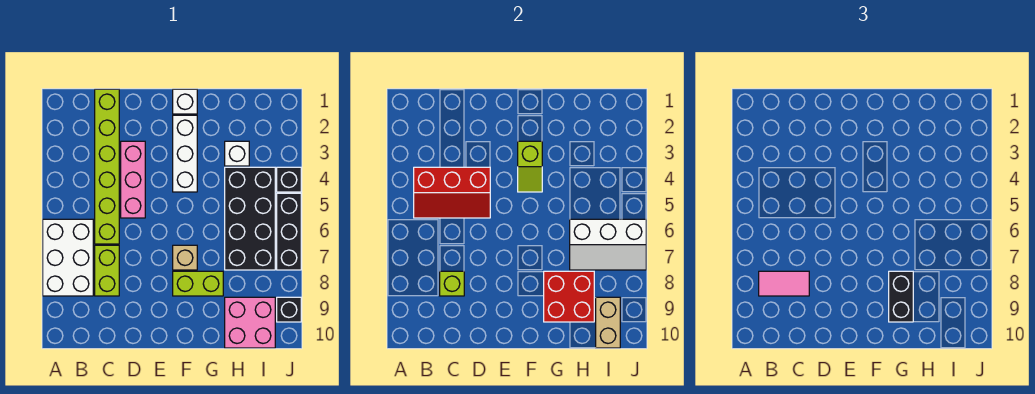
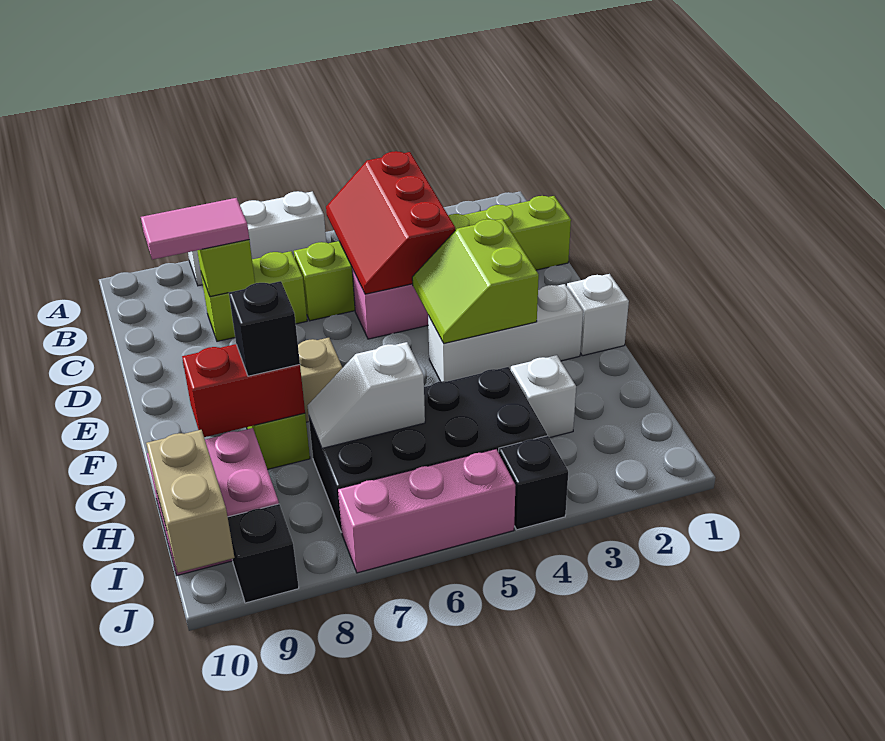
white 2x3 brick [43,219,93,296] -> white 1x3 brick [188,191,326,286]
pink 1x2 tile [759,271,809,296] -> pink 1x2 tile turned to [141,198,249,260]
lime 1x2 slope [518,141,542,192] -> lime 2x2 slope [412,219,539,343]
red 2x2 brick [544,271,594,322] -> red 1x2 brick [182,344,305,437]
black 1x2 brick [889,271,913,322] -> black 1x1 brick [229,281,300,376]
white 2x3 slope [570,219,646,270] -> white 1x2 slope [308,342,425,448]
tan 1x2 brick [596,297,620,348] -> tan 1x2 brick turned to [146,430,234,573]
black 1x3 brick [277,193,301,270] -> pink 1x3 brick [338,449,515,573]

